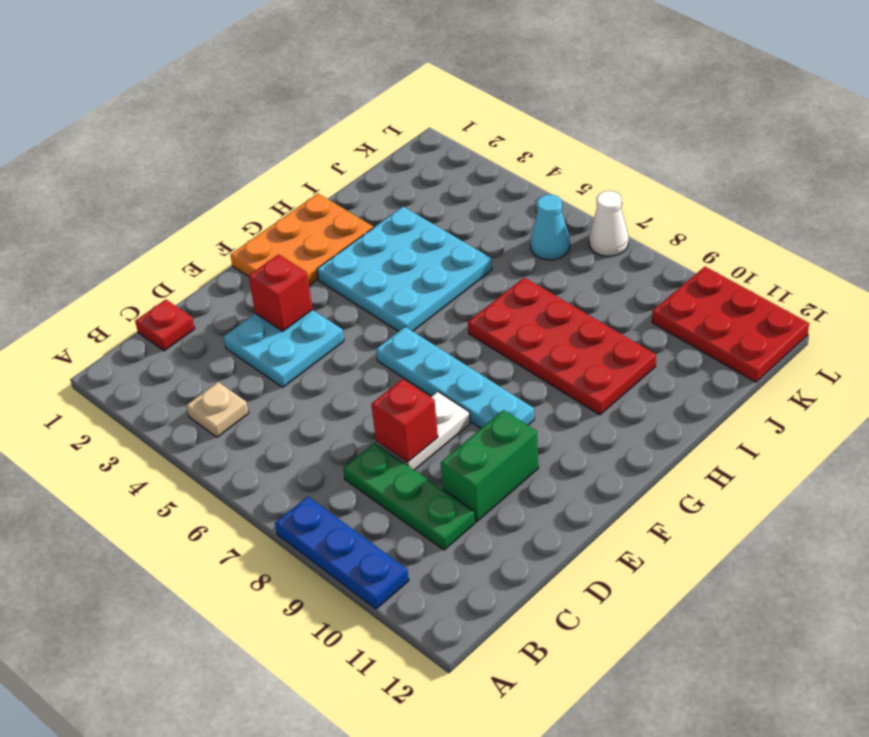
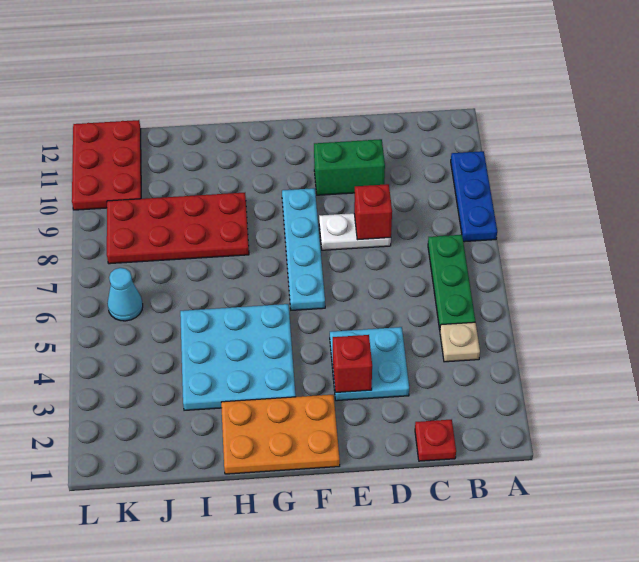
green 1x3 plate [343,443,475,550] -> green 1x3 plate moved to [428,235,475,330]
red 2x4 plate [468,277,656,415] -> red 2x4 plate turned to [107,193,249,264]
white 1x1 cone [589,191,629,256] -> none

